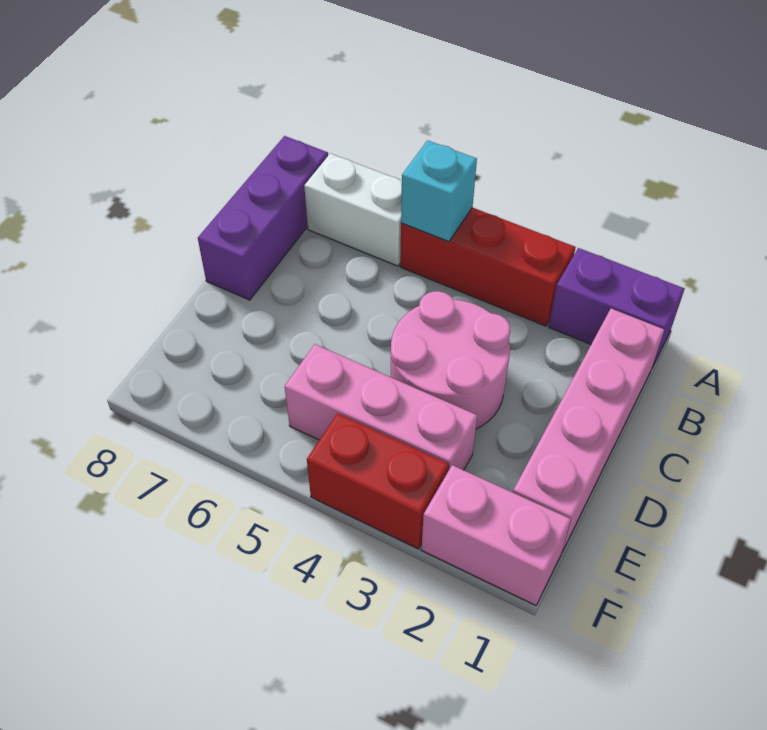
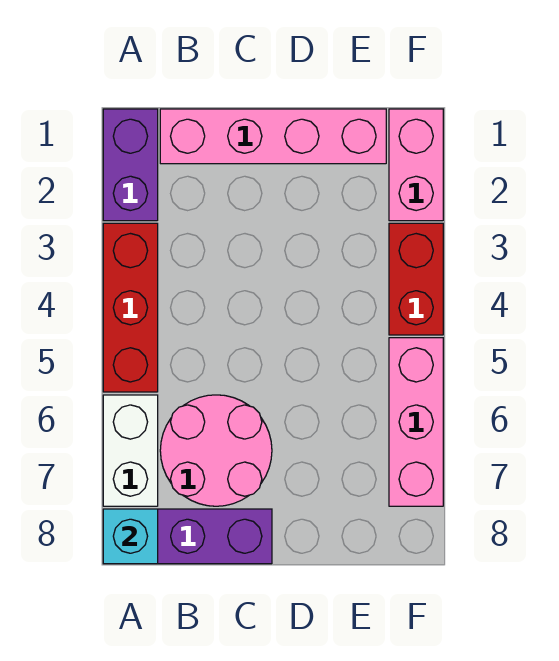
cyan 1x1 brick [401,140,477,242] -> cyan 1x1 brick moved to [103,509,158,564]
pink 2x2 round brick [391,291,510,429] -> pink 2x2 round brick moved to [160,395,272,506]
pink 1x3 brick [285,344,477,470] -> pink 1x3 brick moved to [389,338,443,506]

